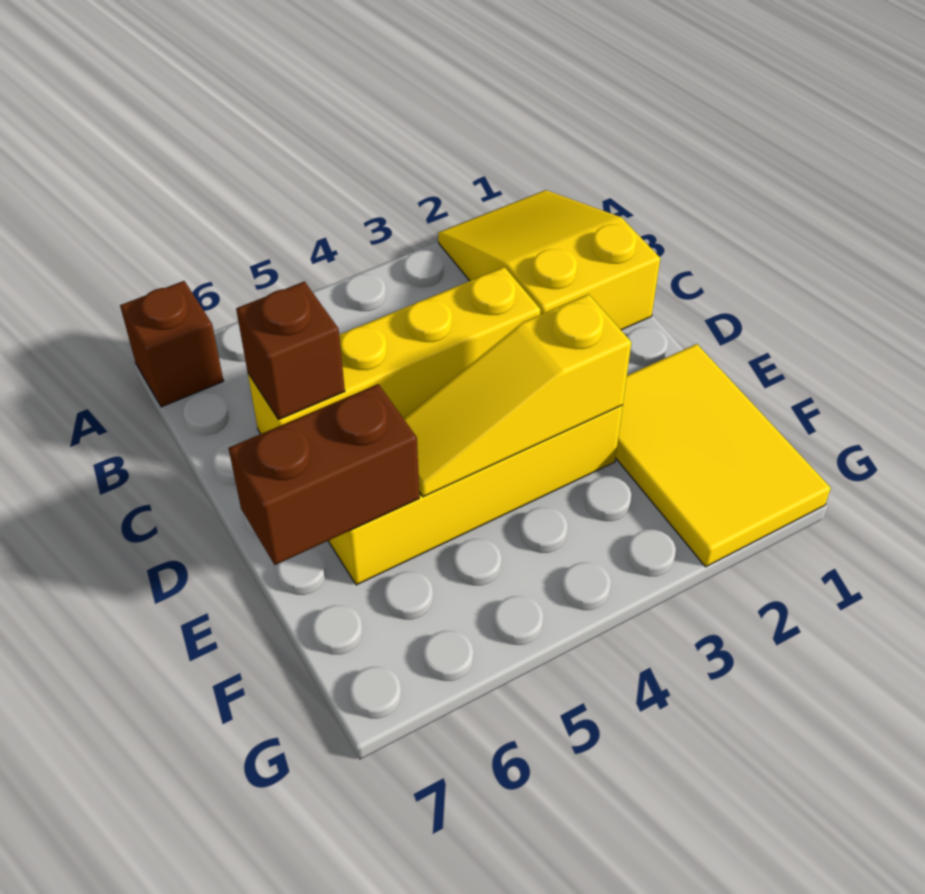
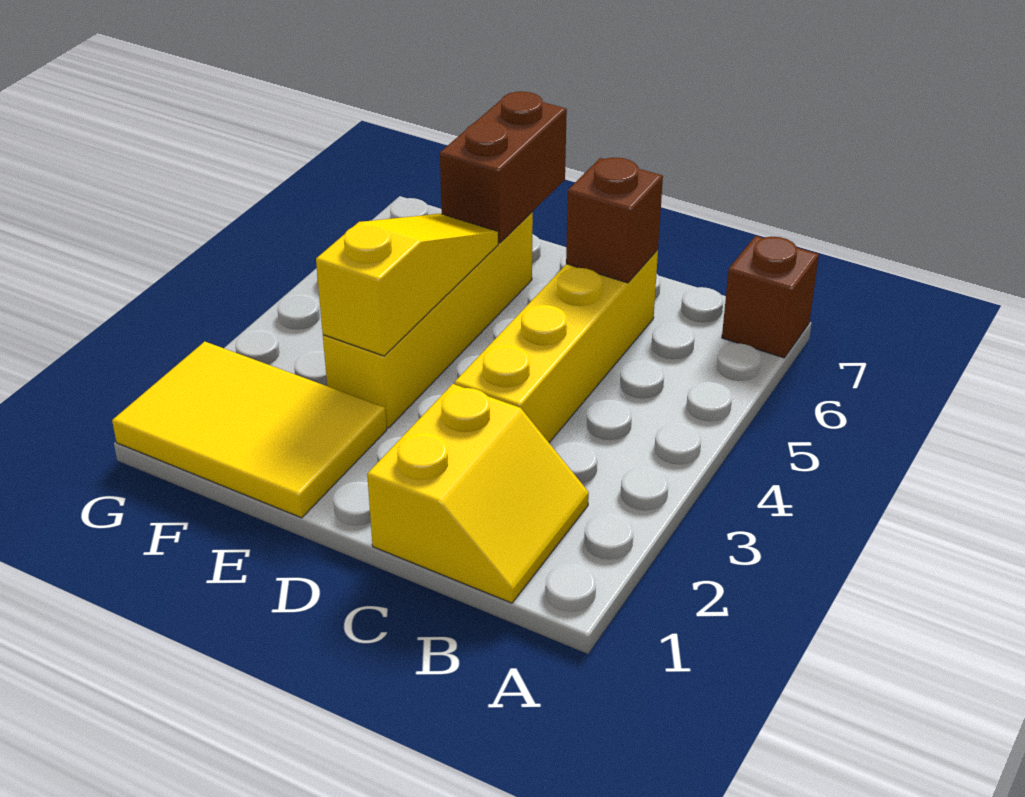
yellow 2x3 slope [438,190,660,330] -> yellow 2x2 slope [367,384,589,603]

